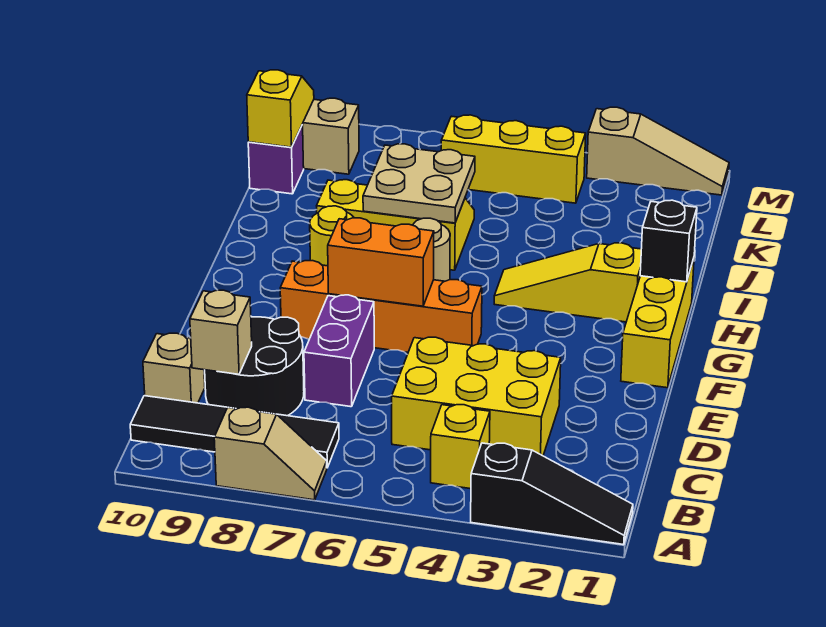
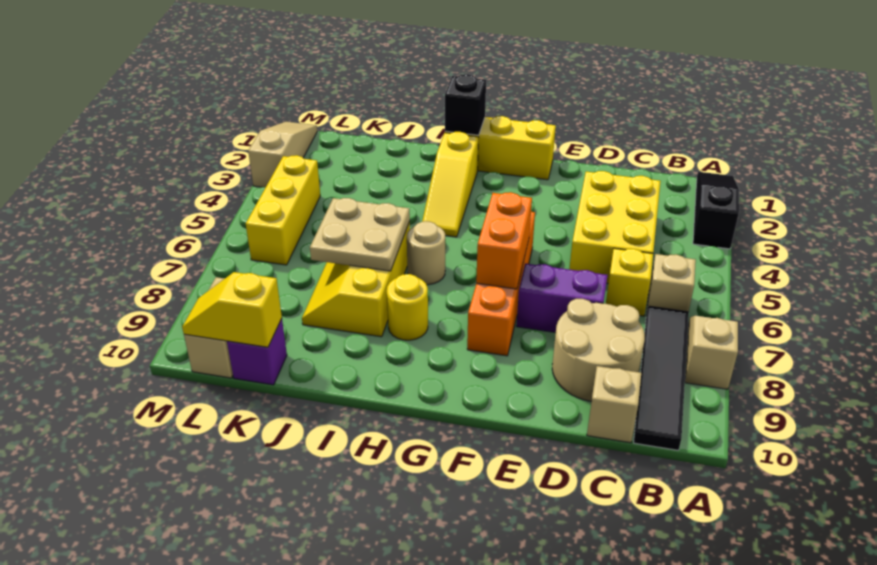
yellow 1x1 brick [431,405,490,489] -> yellow 1x1 brick moved to [606,248,653,316]
black 2x2 round brick [205,317,304,416] -> tan 2x2 round brick [552,299,645,401]
tan 1x1 brick [190,290,252,374] -> tan 1x1 brick moved to [647,254,696,312]

